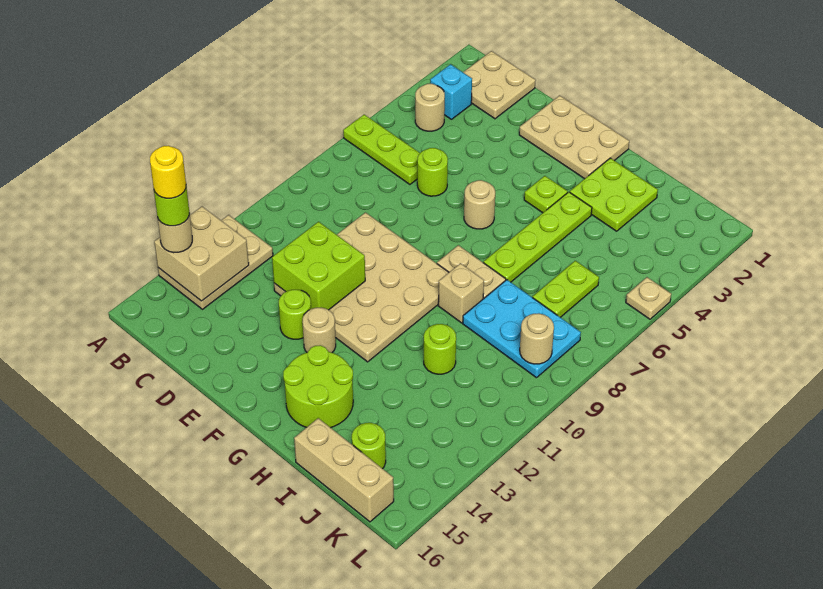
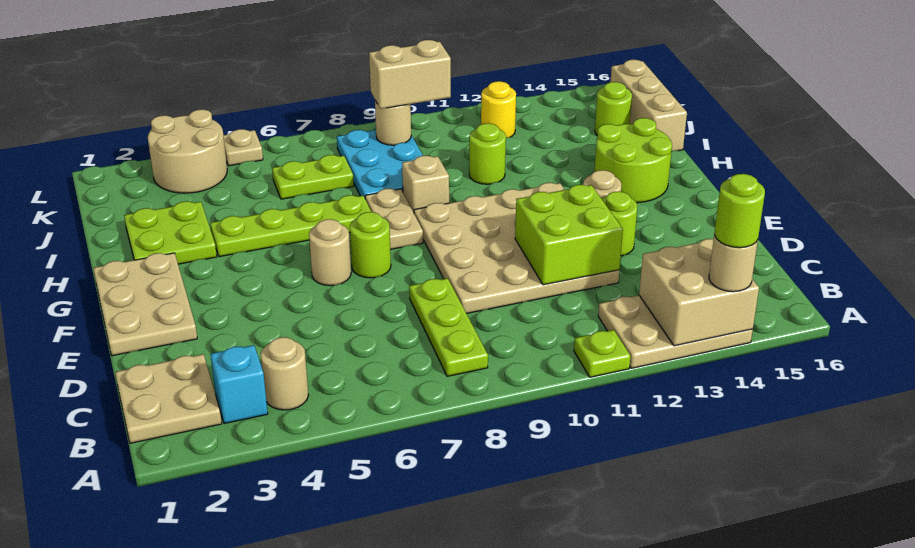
lime 1x3 plate [343,115,420,184] -> lime 1x3 plate moved to [409,278,488,376]
yellow 1x1 round brick [150,146,186,198] -> yellow 1x1 round brick moved to [481,81,516,137]
lime 1x1 round brick [417,148,448,196] -> lime 1x1 round brick moved to [350,212,391,278]
lime 1x1 plate [524,176,568,213] -> lime 1x1 plate moved to [574,330,630,377]
none -> tan 2x2 round brick [148,110,227,193]
none -> tan 1x2 brick [369,40,451,109]

